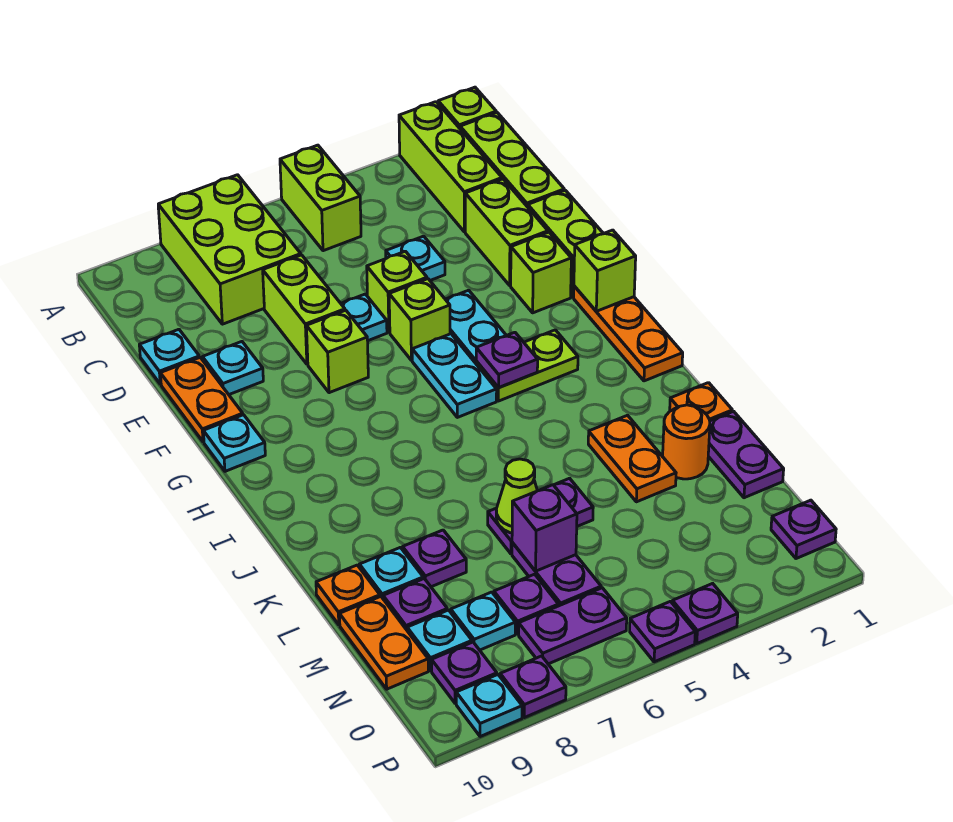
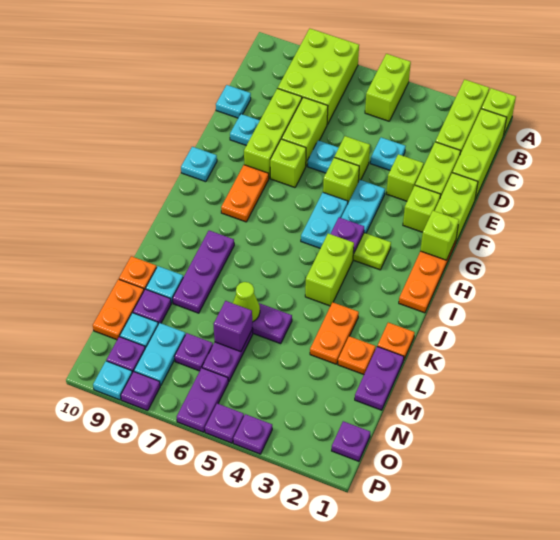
none -> lime 1x3 brick [244,88,302,178]
none -> lime 1x1 brick [386,154,424,201]
orange 1x2 plate [160,358,243,442] -> orange 1x2 plate moved to [221,165,269,222]
none -> lime 1x2 brick [305,234,354,306]
orange 1x1 round brick [663,405,710,479] -> orange 1x1 plate [338,336,376,375]
purple 1x1 plate [403,530,466,587] -> purple 1x3 plate [173,231,234,313]
cyan 1x1 plate [451,592,515,650] -> cyan 1x2 plate [134,323,185,386]
purple 1x2 plate [519,588,627,664] -> purple 1x2 plate turned to [177,368,228,432]

